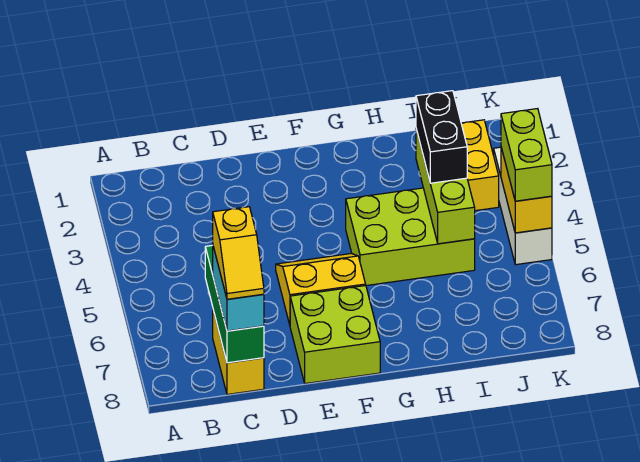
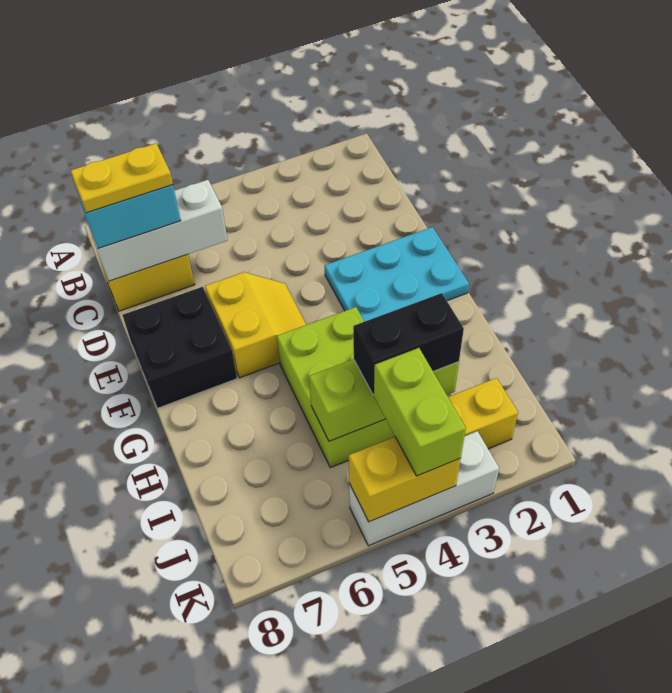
green 1x3 brick [205,245,264,363] -> white 1x3 brick [89,180,227,281]
yellow 1x2 slope [213,207,264,299] -> yellow 1x2 plate [71,143,173,213]
none -> cyan 2x3 plate [325,227,469,322]
lime 2x2 brick [290,286,380,384] -> black 2x2 brick [122,287,237,408]
lime 1x2 brick [501,109,552,201] -> lime 1x2 brick turned to [374,348,466,476]

